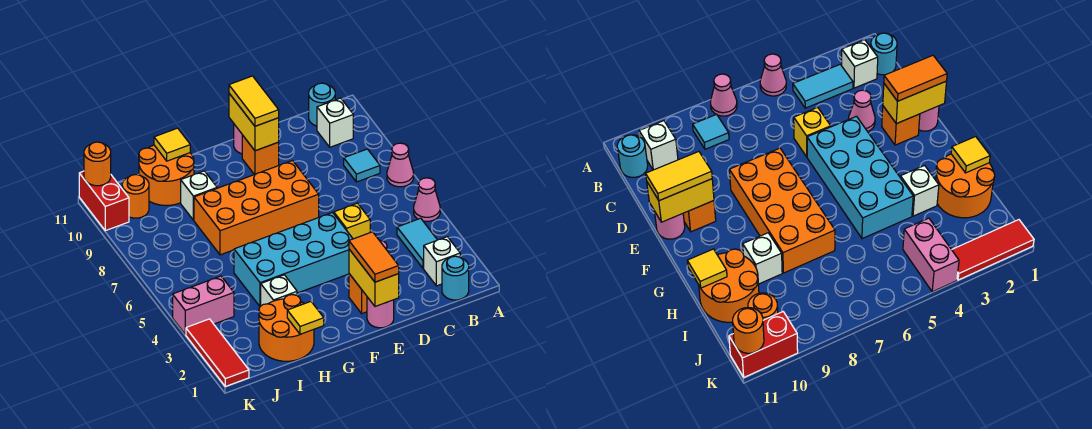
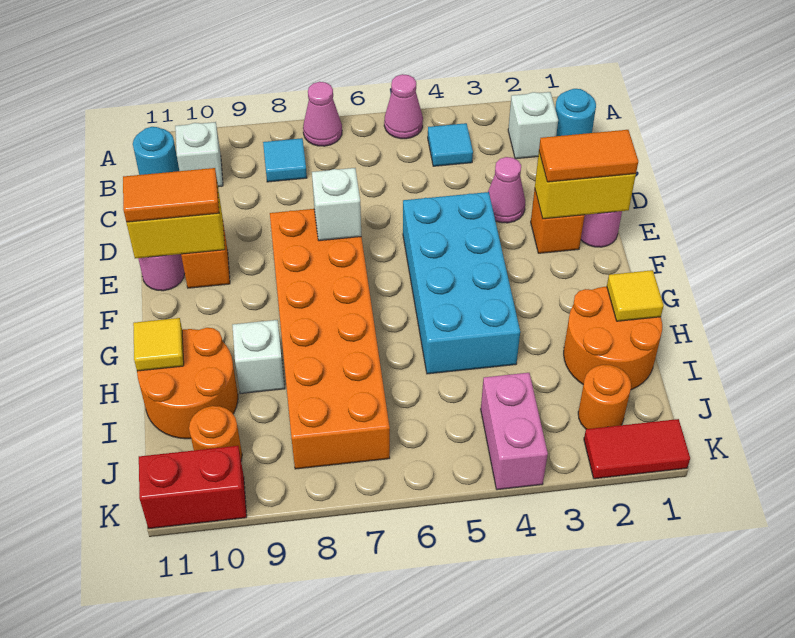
cyan 1x2 tile [397,218,437,269] -> cyan 1x1 tile [428,123,473,166]
yellow 1x1 brick [334,203,370,239] -> none
orange 2x4 brick [194,161,319,255] -> orange 2x6 brick [270,209,390,469]
yellow 1x2 tile [229,76,279,126] -> orange 1x2 tile [123,168,219,222]
white 1x1 brick [261,275,297,306] -> white 1x1 brick moved to [312,168,361,241]
red 1x3 tile [186,319,249,386] -> red 1x2 tile [584,419,690,479]
orange 1x1 round brick [84,142,111,186] -> orange 1x1 round brick moved to [578,365,631,429]

